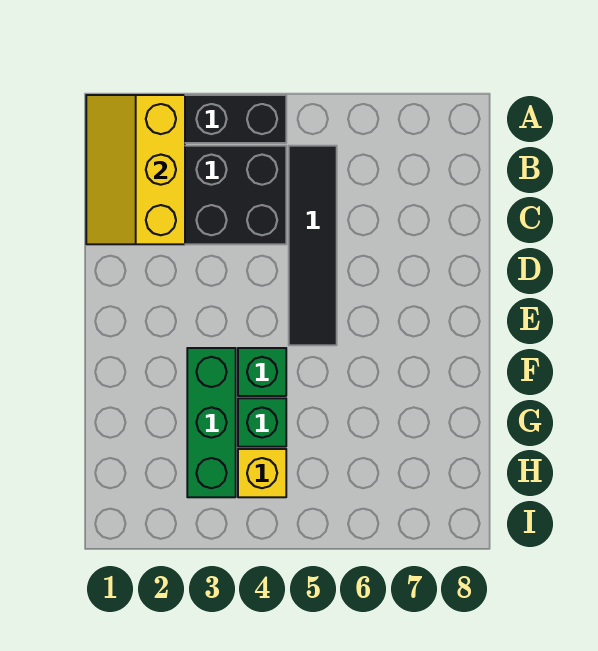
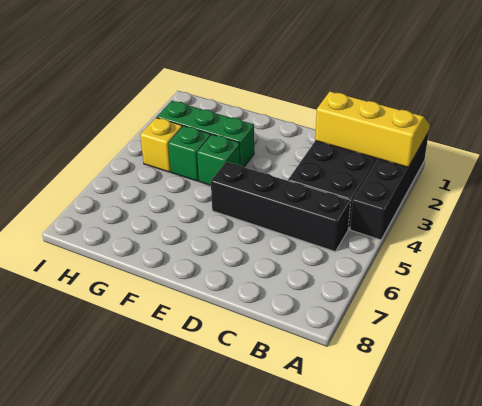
black 1x4 tile [289,146,337,345] -> black 1x4 brick [211,162,350,252]

